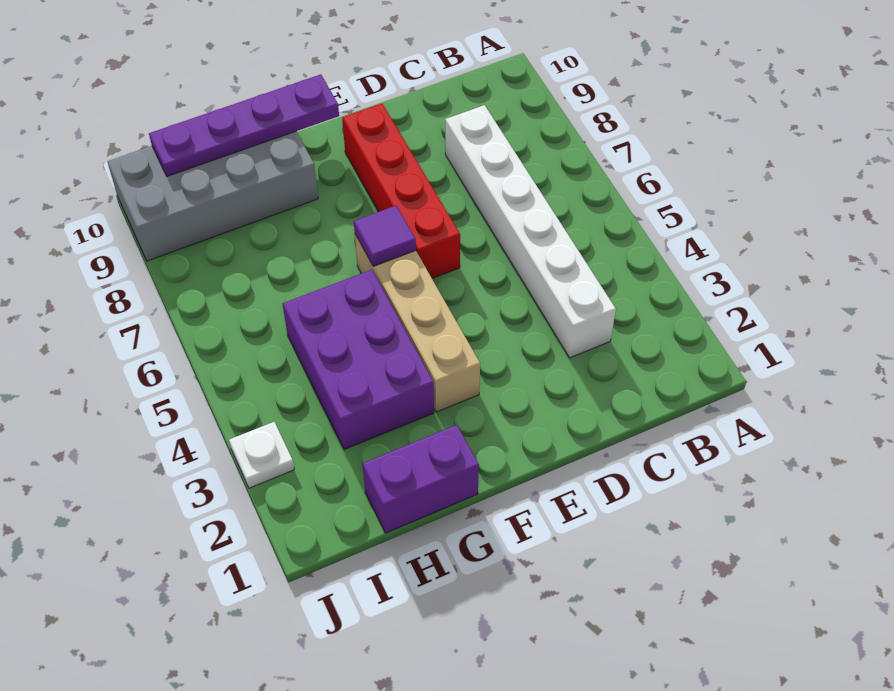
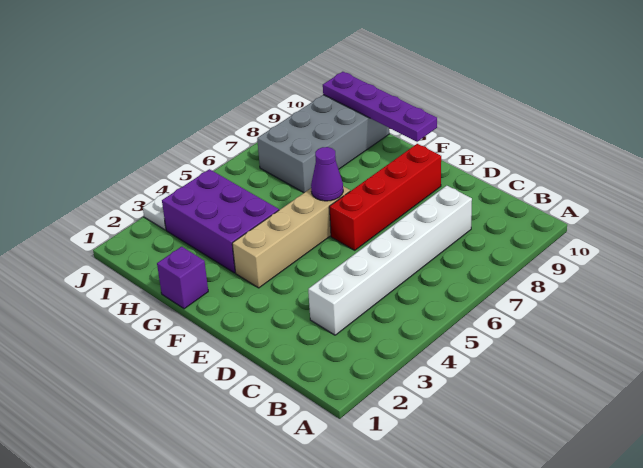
purple 1x1 tile [354,206,416,266] -> purple 1x1 cone [311,147,343,201]
purple 1x2 brick [363,425,479,533] -> purple 1x1 brick [157,247,208,309]
purple 2x3 brick [283,270,434,450] -> purple 2x3 brick turned to [162,169,279,273]
grey 2x4 brick [107,131,318,261] -> grey 2x4 brick turned to [257,95,389,193]

